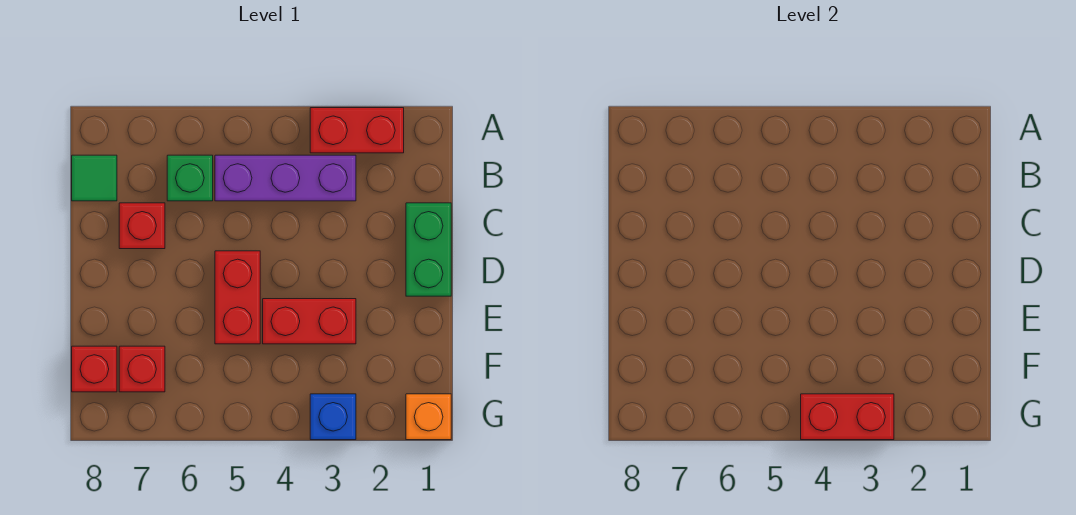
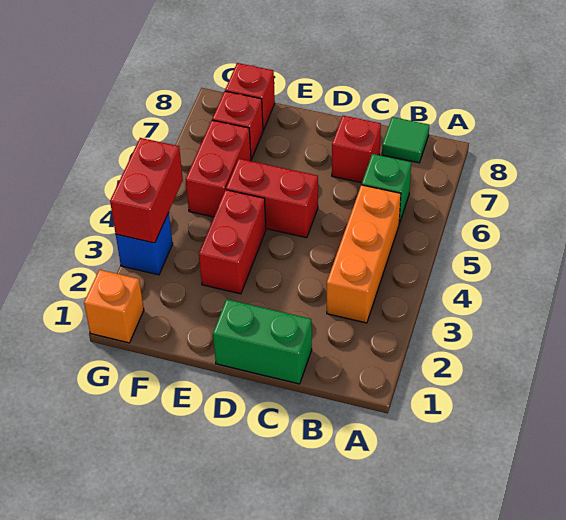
red 1x2 brick [310,108,404,153] -> red 1x2 brick moved to [186,120,251,217]
purple 1x3 brick [215,155,356,201] -> orange 1x3 brick [327,185,401,323]

